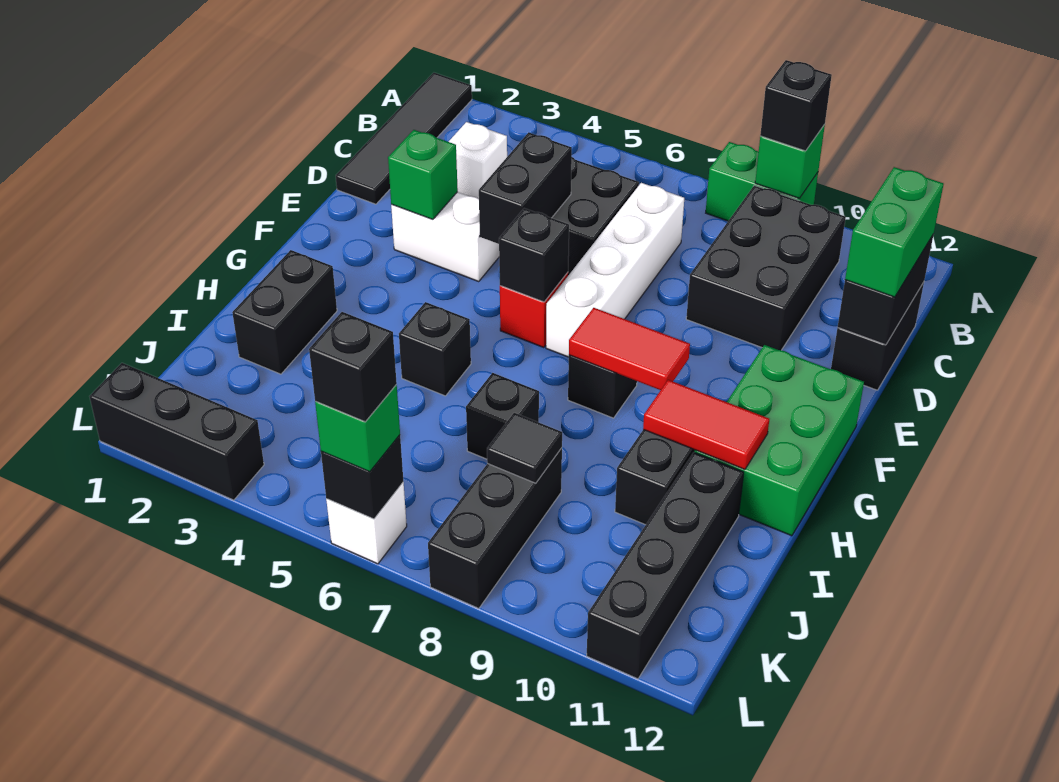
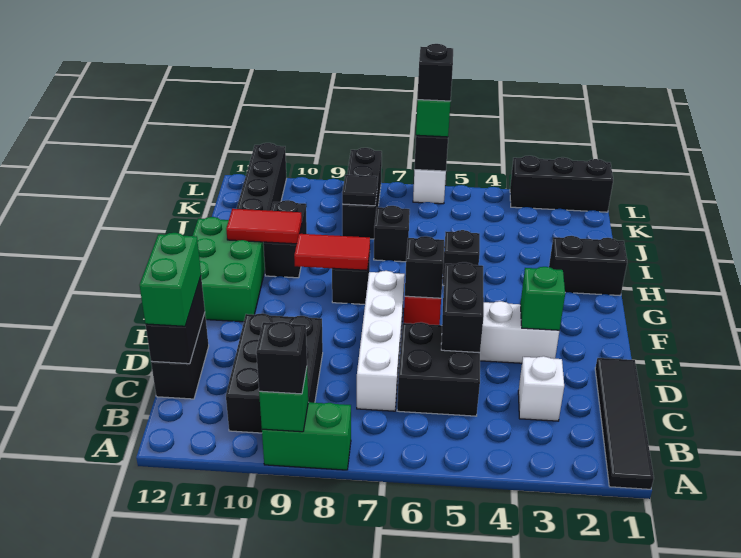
black 1x2 brick [232,250,337,374] -> black 1x2 brick turned to [549,236,627,295]

